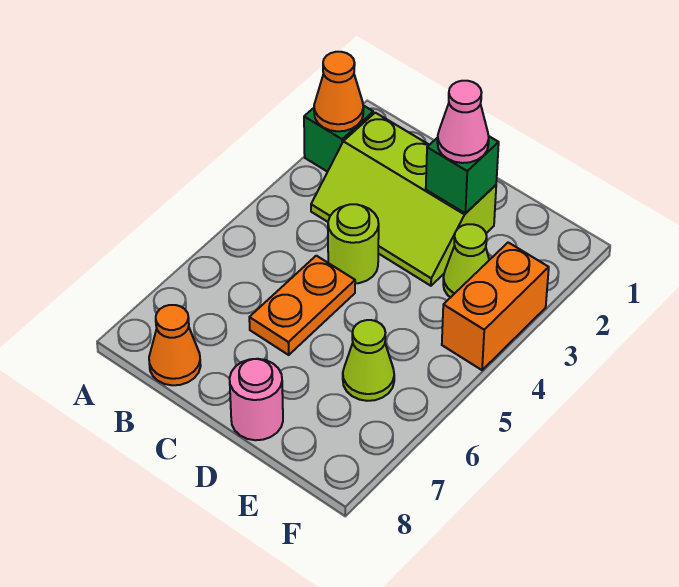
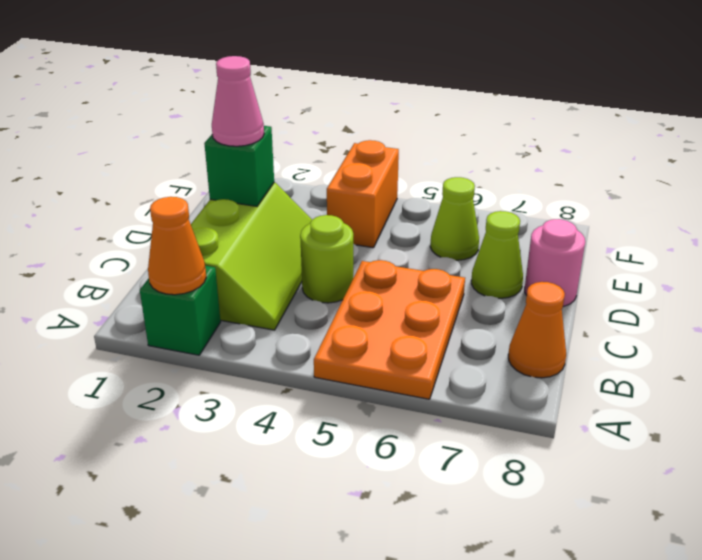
orange 1x2 plate [249,256,355,355] -> orange 2x3 plate [314,260,465,399]
lime 1x1 cone [443,224,489,298] -> lime 1x1 cone moved to [471,211,523,298]
orange 1x2 brick [442,243,549,370] -> orange 1x2 brick turned to [327,140,399,248]

